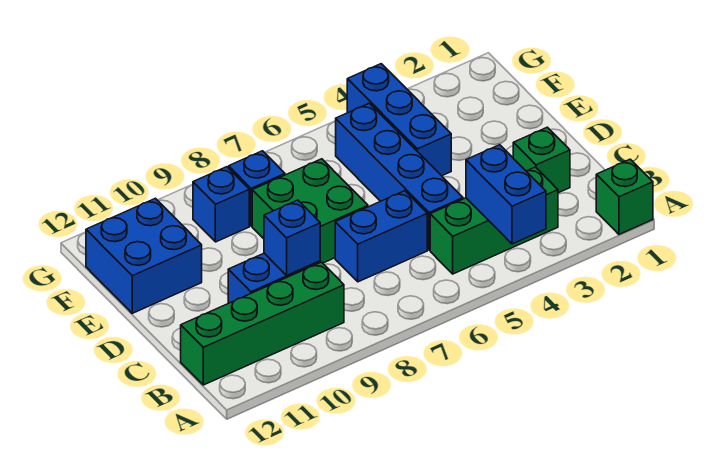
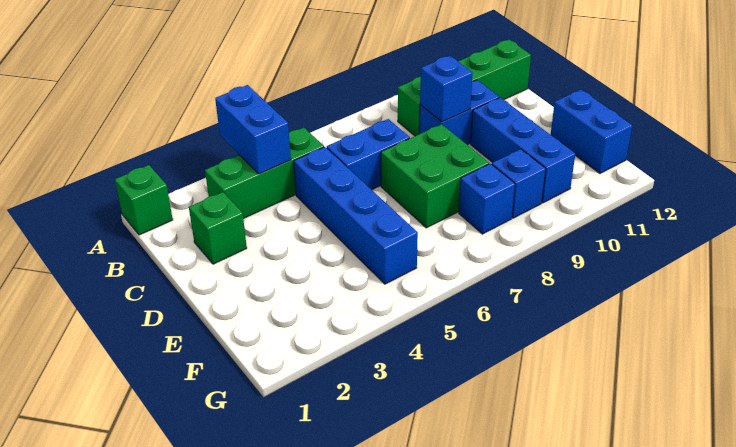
blue 1x3 brick [347,64,451,176] -> blue 1x3 brick moved to [471,97,575,203]
blue 2x2 brick [86,198,202,313] -> blue 1x2 brick [551,90,632,173]

